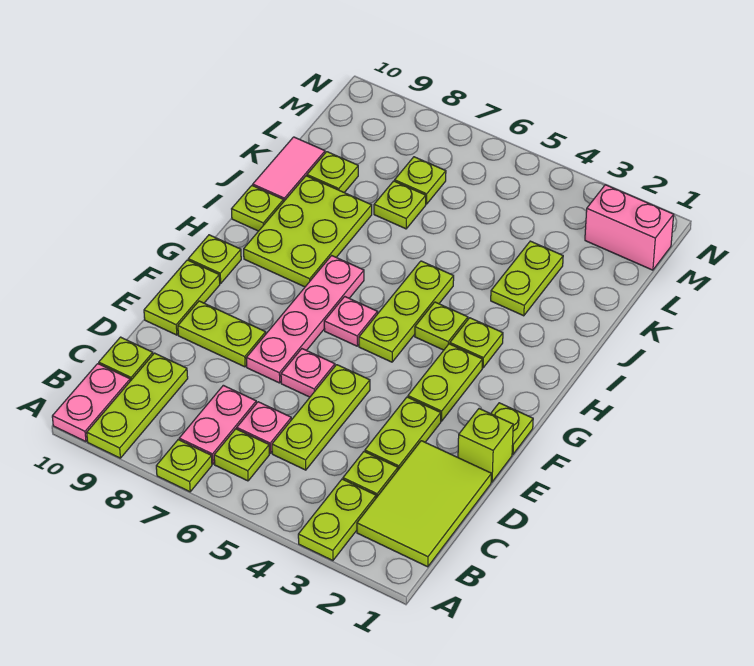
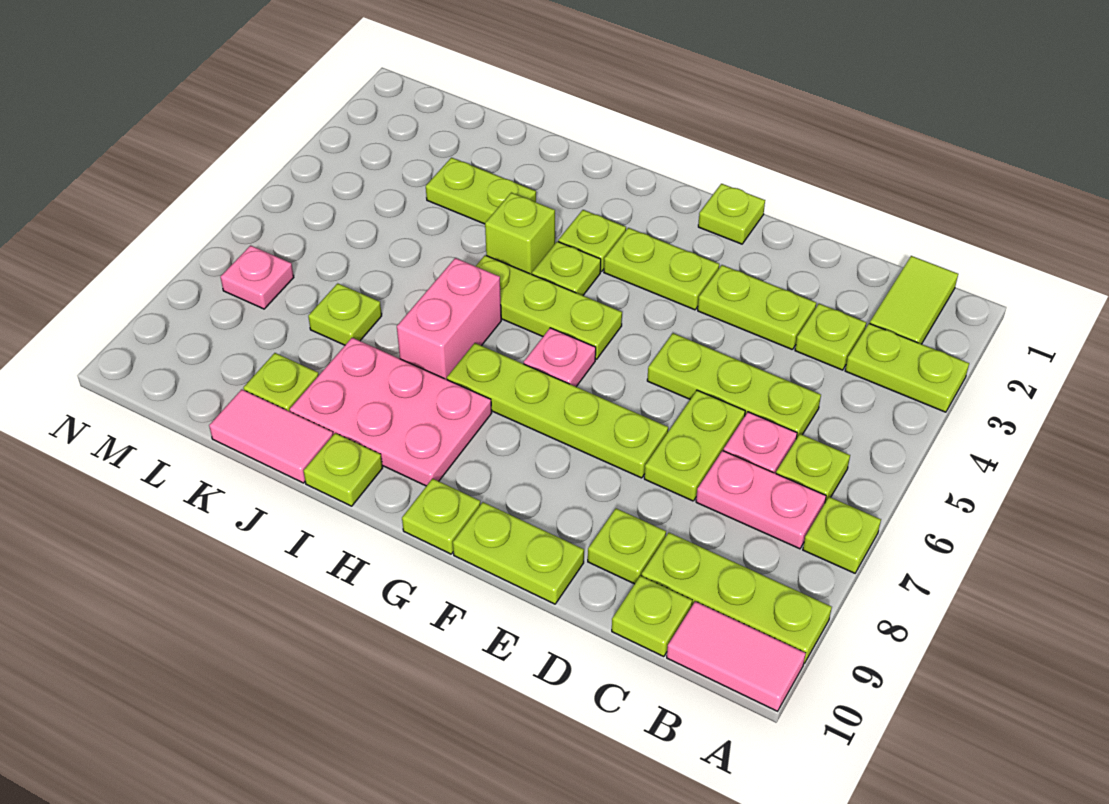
pink 1x2 plate [52,364,130,442] -> pink 1x2 tile [667,601,806,711]
lime 2x3 tile [357,441,491,567] -> lime 1x2 tile [870,256,958,344]
lime 1x1 brick [458,409,513,482] -> lime 1x1 brick moved to [485,193,555,274]
pink 1x1 plate [281,349,335,397] -> pink 1x1 plate moved to [220,245,294,309]
pink 1x4 plate [246,256,364,383] -> lime 1x4 plate [447,343,668,478]
lime 1x2 plate [178,301,266,367] -> lime 1x2 plate moved to [644,390,745,501]
lime 2x3 plate [244,176,372,287] -> pink 2x3 plate [290,338,492,486]
lime 1x1 plate [395,157,446,204] -> lime 1x1 plate moved to [588,508,666,584]
pink 1x2 brick [585,185,674,270] -> pink 1x2 brick moved to [397,258,501,380]

